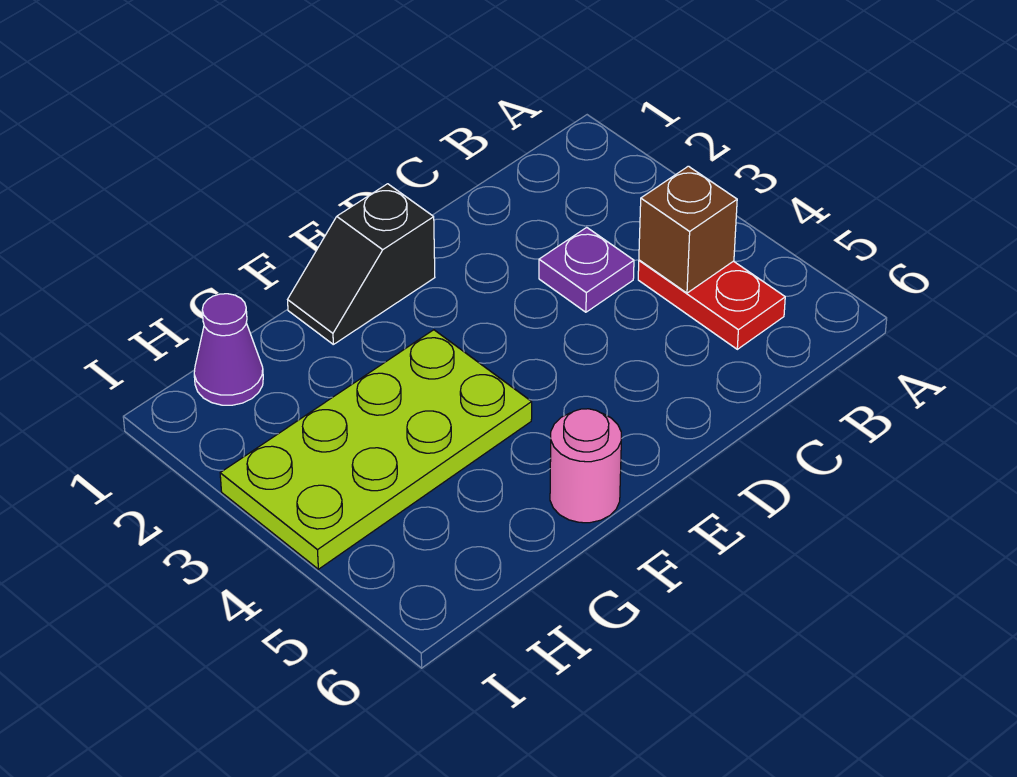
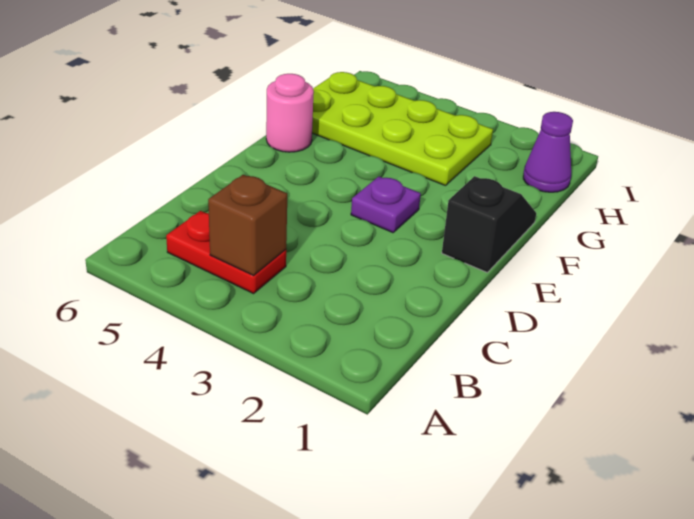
purple 1x1 plate [539,227,634,312] -> purple 1x1 plate moved to [351,177,421,233]
lime 2x4 plate [220,330,532,569] -> lime 2x4 plate turned to [312,72,493,186]

